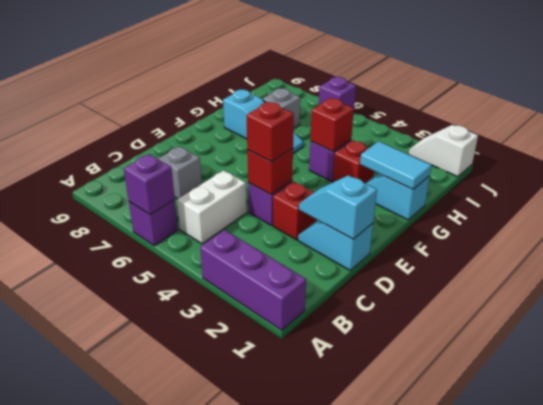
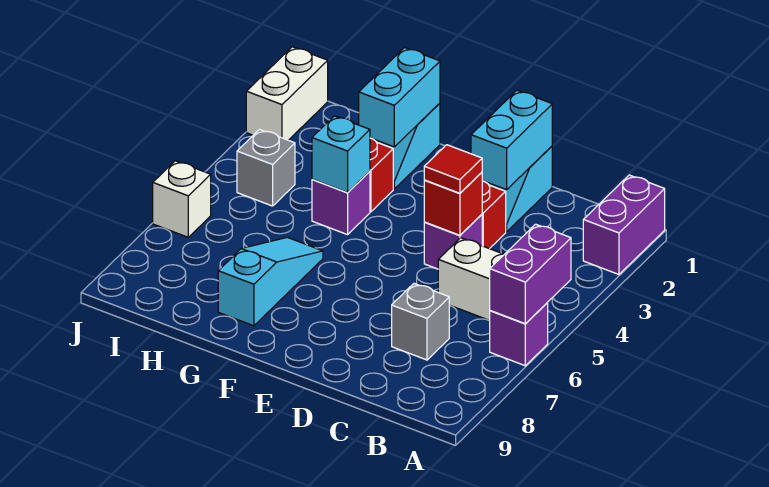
purple 1x3 brick [200,230,306,330] -> purple 1x2 brick [583,175,665,274]
purple 1x1 brick [124,154,175,215] -> purple 1x2 brick [490,224,571,323]
cyan 1x2 slope [299,175,377,239] -> cyan 1x2 brick [471,90,552,190]
red 1x1 brick [246,102,294,162] -> red 1x1 tile [424,145,482,193]
cyan 1x2 tile [360,141,432,189] -> cyan 1x2 brick [359,48,440,147]
red 1x1 brick [310,98,354,152] -> cyan 1x1 brick [312,116,370,193]
grey 1x1 brick [263,88,300,128] -> grey 1x1 brick moved to [237,130,295,206]
white 1x2 slope [408,125,478,177] -> white 1x2 brick [246,47,328,140]
purple 1x1 brick [319,77,356,113] -> white 1x1 brick [153,161,211,237]

